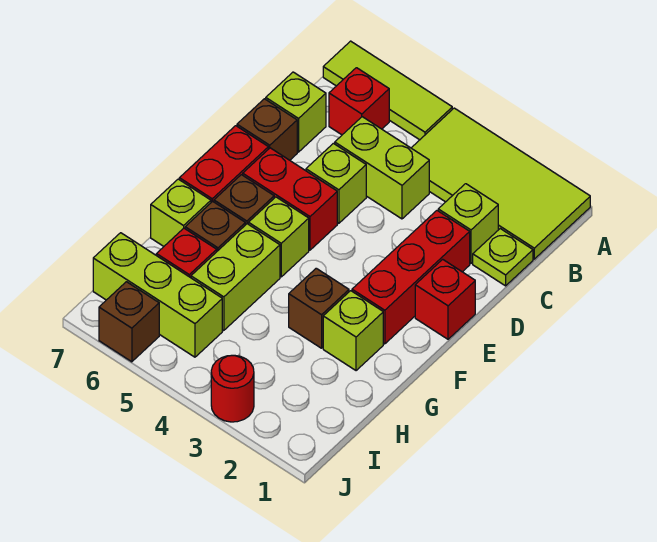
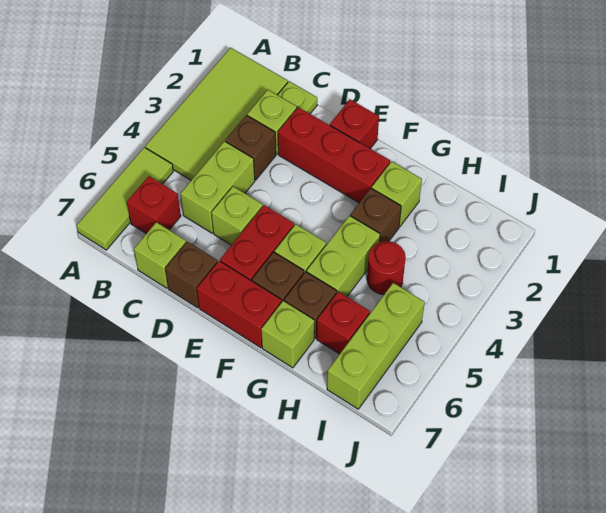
lime 1x2 brick [191,224,280,331] -> lime 1x2 brick turned to [307,216,380,297]
red 1x1 round brick [211,355,254,422] -> red 1x1 round brick moved to [367,241,406,295]
brown 1x1 brick [99,282,159,362] -> brown 1x1 brick moved to [225,115,276,180]

